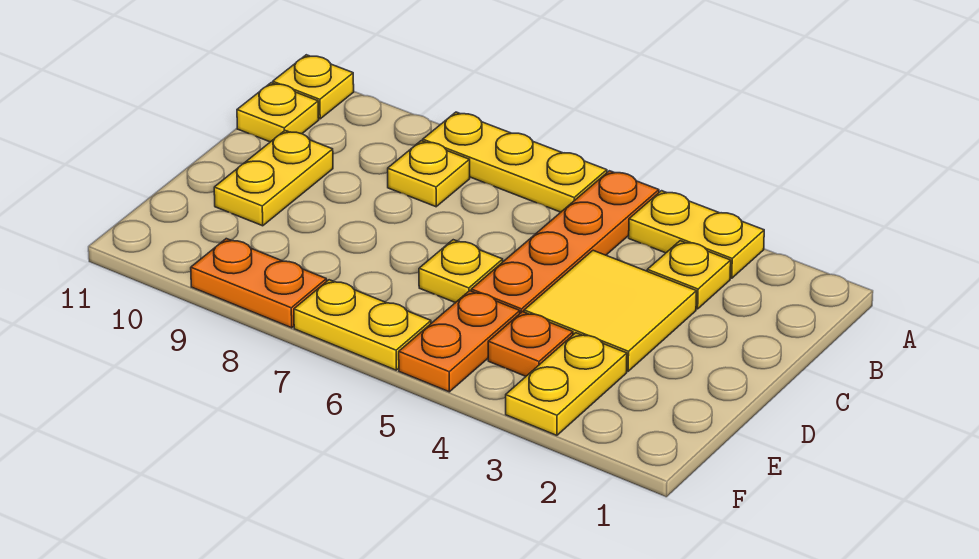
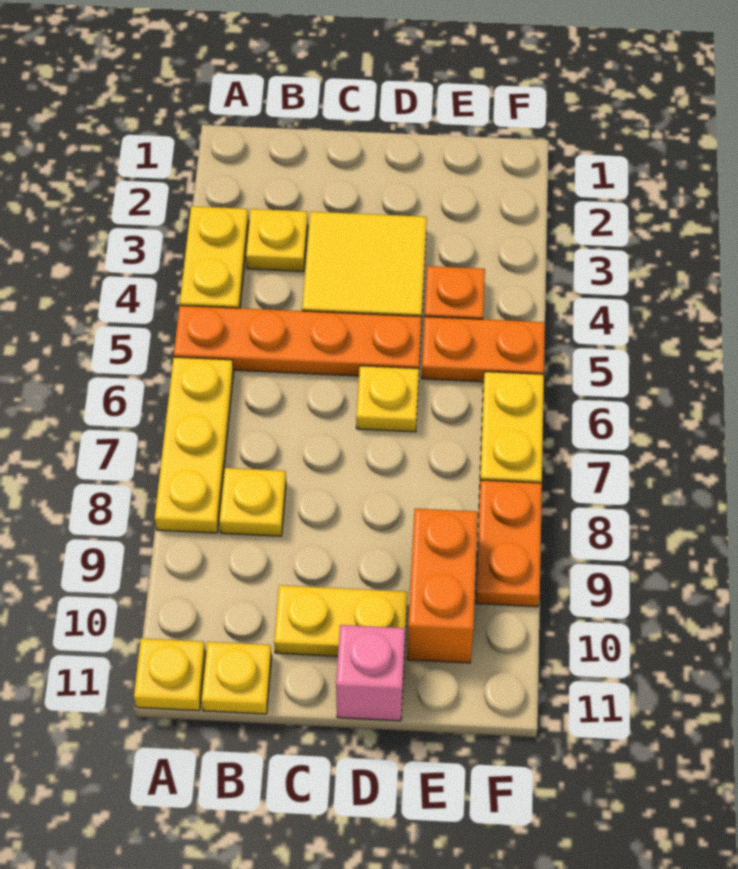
none -> pink 1x1 brick [336,625,405,721]
yellow 1x2 plate [506,333,627,435] -> none
none -> orange 1x2 brick [407,509,478,663]

